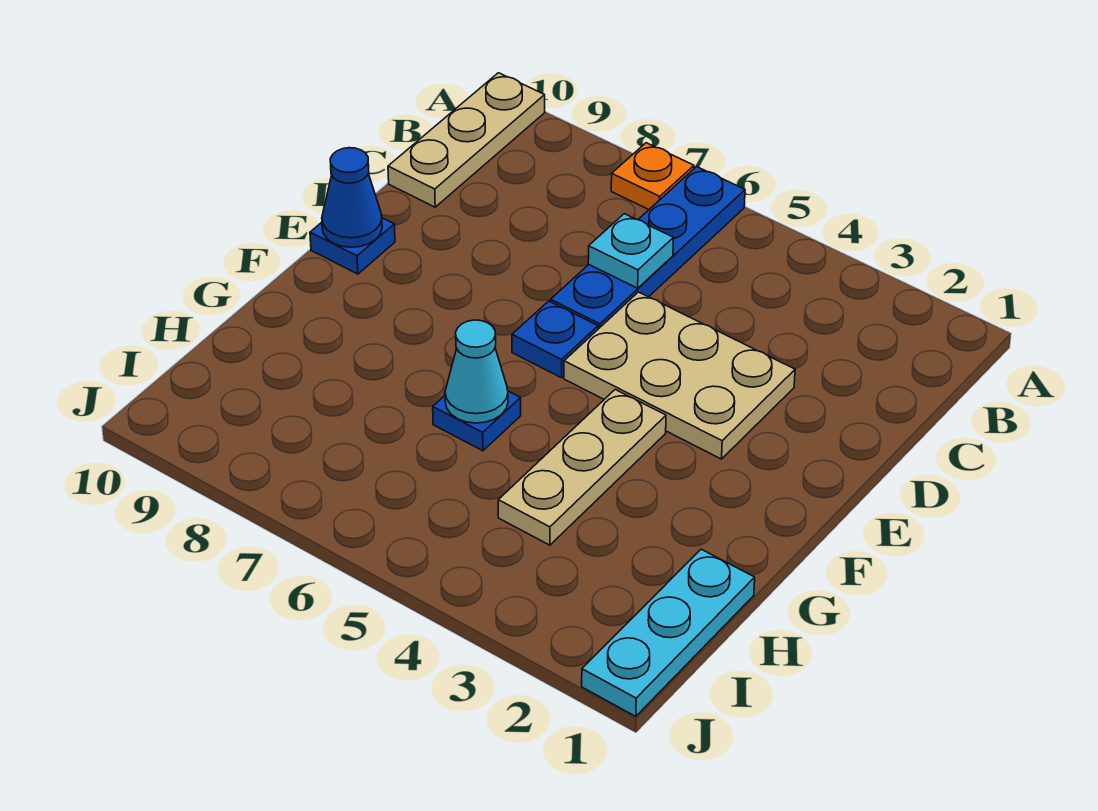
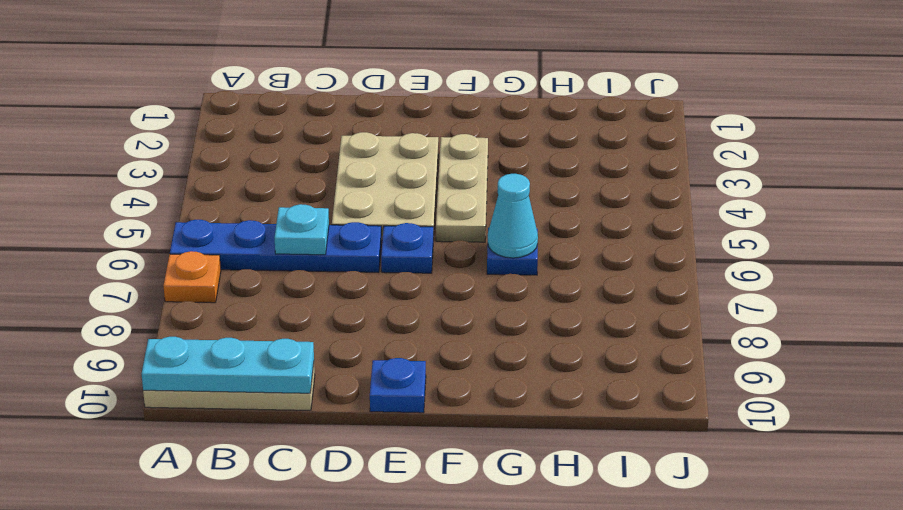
blue 1x1 cone [322,148,382,247] -> none
tan 1x3 plate [498,389,666,545] -> tan 1x3 plate turned to [436,134,488,242]
cyan 1x3 plate [582,549,755,716] -> cyan 1x3 plate moved to [141,337,314,393]

